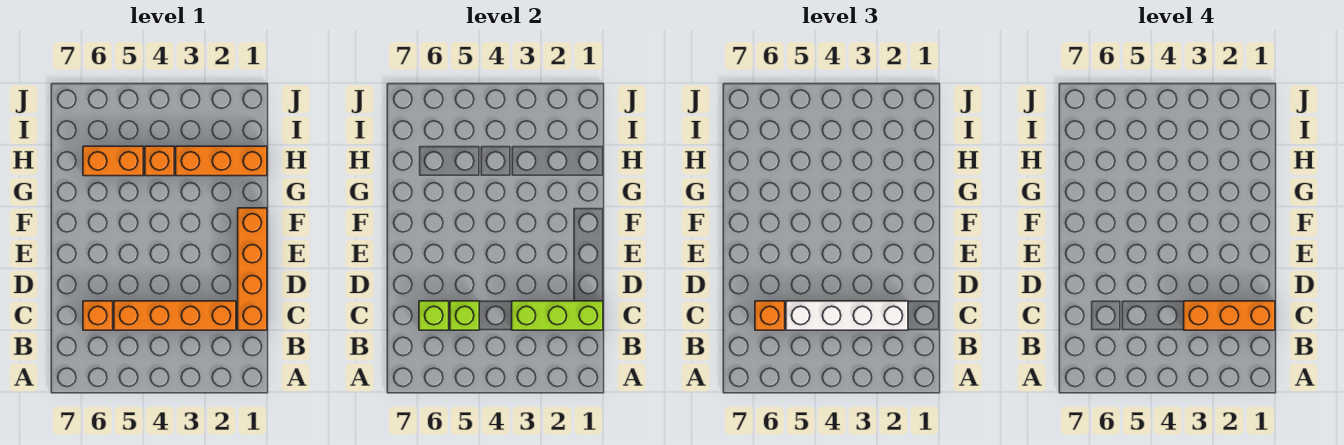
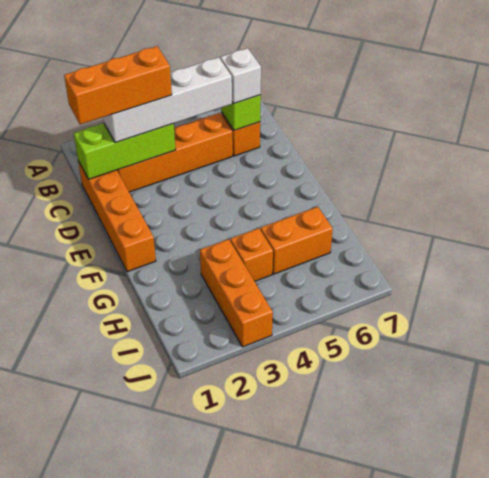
lime 1x1 brick [450,301,479,330] -> none
orange 1x1 brick [755,301,785,330] -> white 1x1 brick [220,48,261,104]
orange 1x3 brick [176,146,267,176] -> orange 1x3 brick turned to [200,239,273,347]

